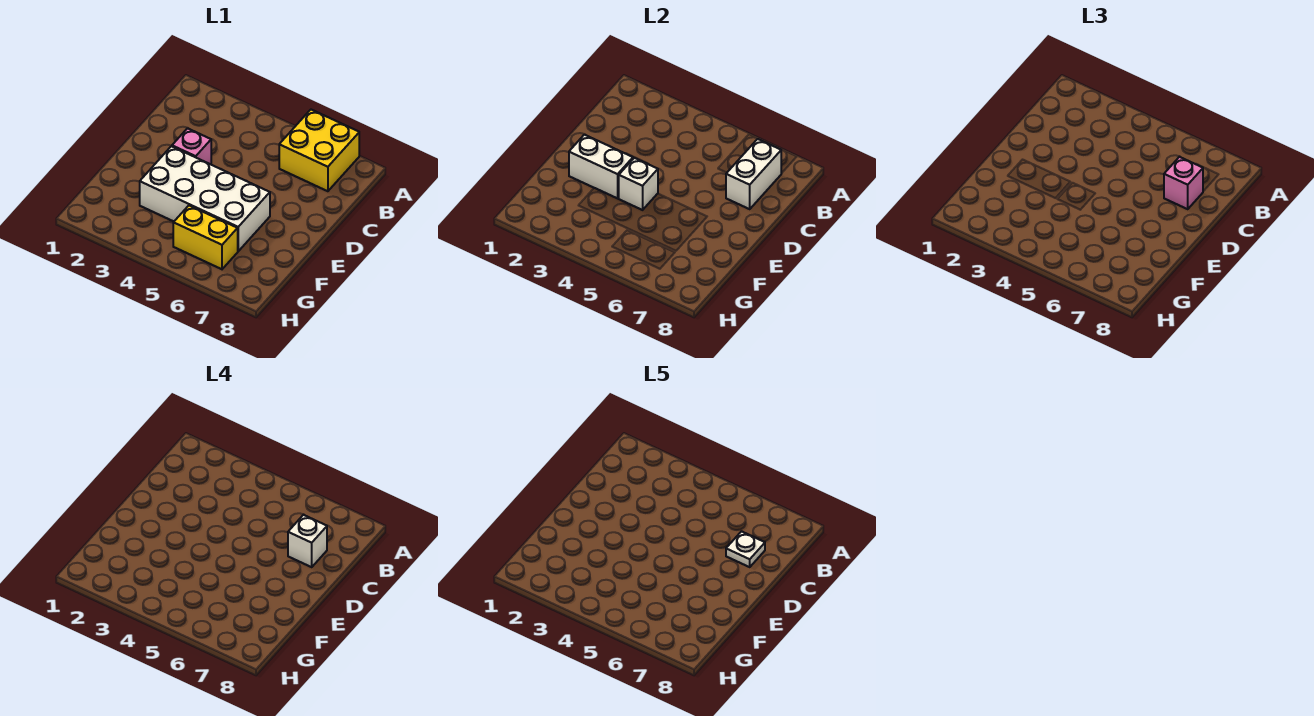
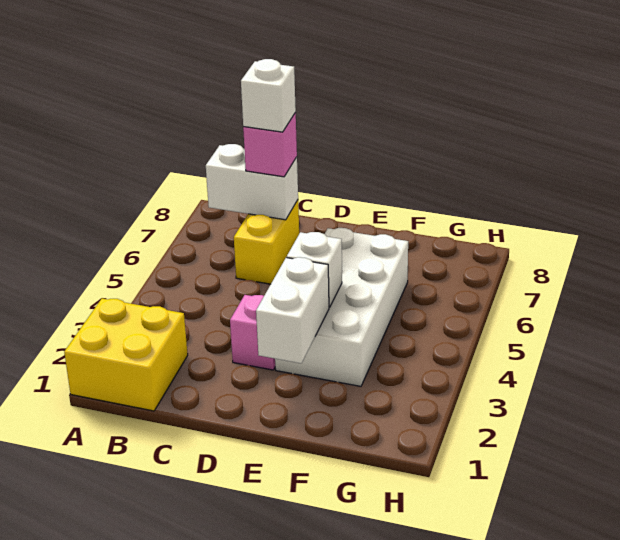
yellow 2x2 brick [279,110,359,191] -> yellow 2x2 brick moved to [64,298,188,411]
white 1x1 plate [726,531,765,567] -> none
yellow 1x2 brick [173,206,238,269] -> yellow 1x2 brick moved to [234,200,299,284]

